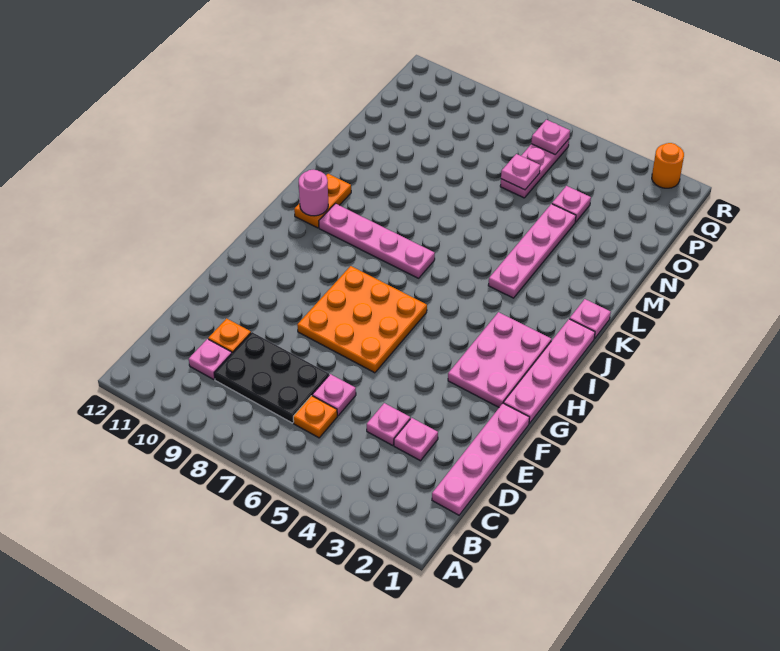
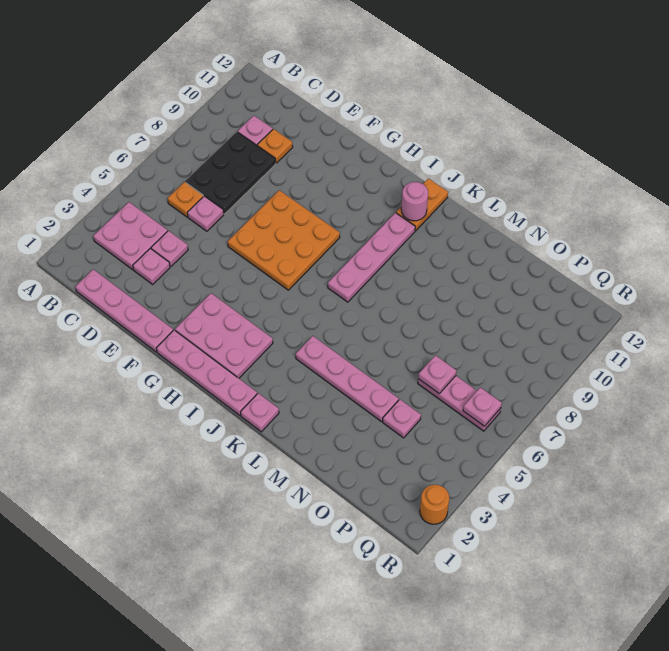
none -> pink 2x2 plate [93,202,168,270]
orange 1x2 plate [294,174,351,228] -> orange 1x2 plate turned to [396,179,448,231]

